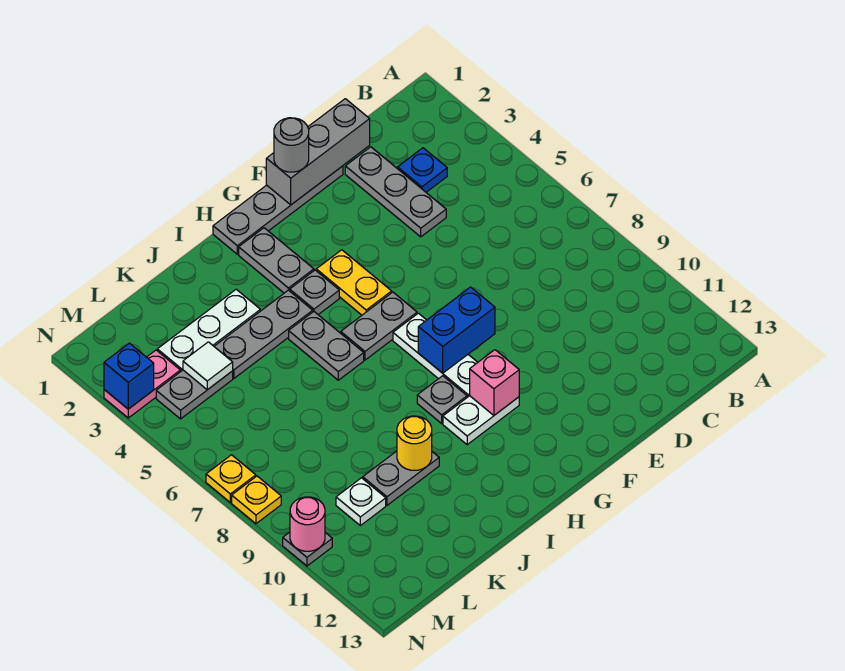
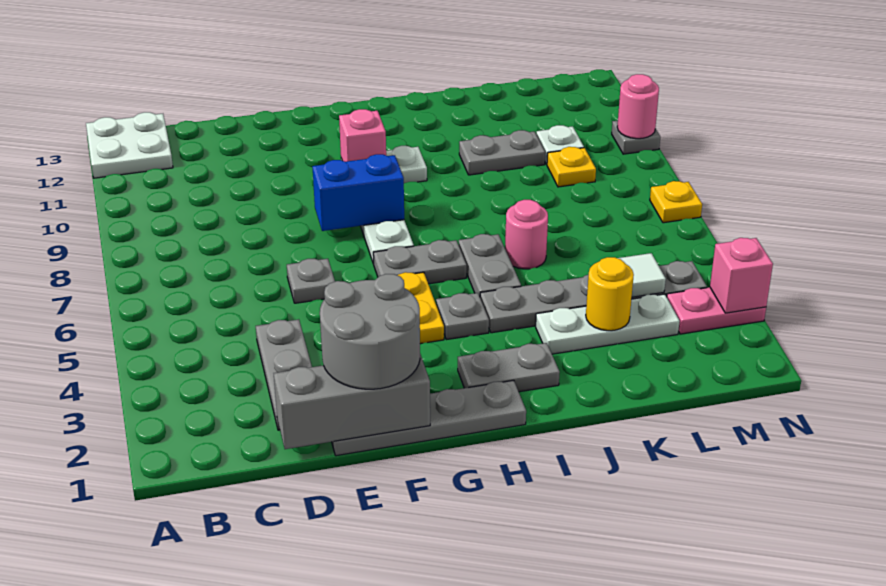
none -> white 2x2 plate [86,112,173,178]
blue 1x1 plate [398,148,447,192] -> none
grey 1x1 round brick [274,118,309,172] -> grey 2x2 round brick [320,274,420,389]
grey 1x2 plate [239,228,314,293] -> grey 1x2 plate turned to [458,343,560,392]
grey 1x1 plate [417,376,467,423] -> grey 1x1 plate moved to [287,259,335,303]
none -> pink 1x1 round brick [505,200,548,269]
yellow 1x1 round brick [397,416,432,470] -> yellow 1x1 round brick moved to [586,257,634,331]
blue 1x1 brick [104,343,154,409] -> pink 1x1 brick [710,238,773,313]
yellow 1x1 plate [232,476,281,524] -> yellow 1x1 plate moved to [547,147,596,187]

